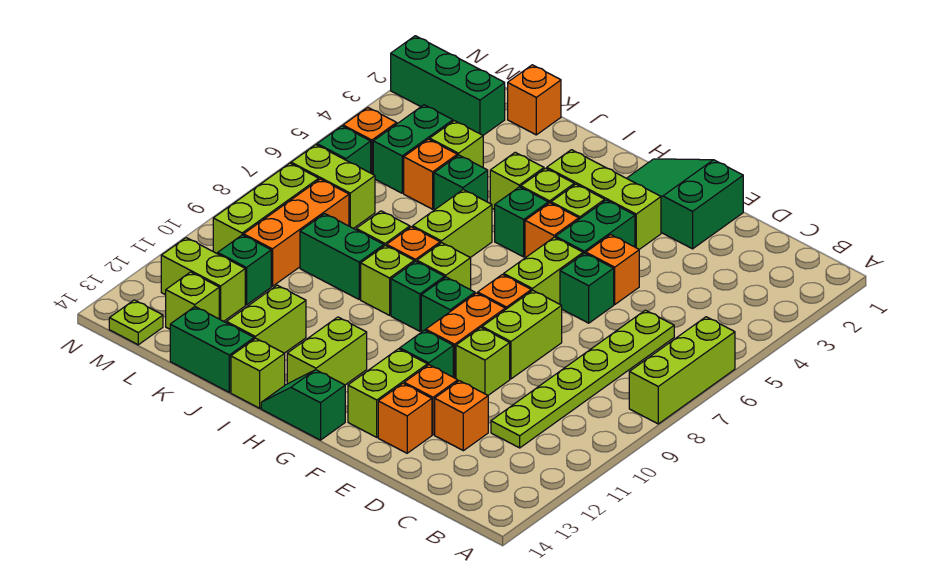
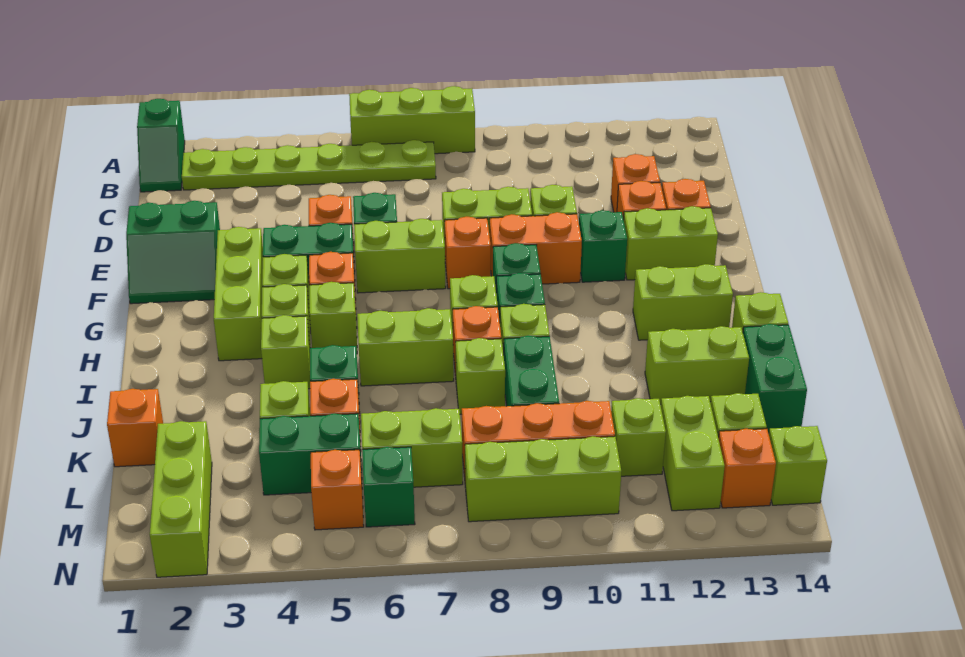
lime 1x6 plate [491,310,674,448] -> lime 1x6 plate moved to [182,140,436,190]
green 2x3 slope [627,159,743,249] -> green 2x2 slope [126,201,220,304]
green 1x2 slope [261,370,345,440] -> green 1x2 slope moved to [137,99,185,192]
green 1x1 brick [495,187,548,257] -> lime 1x1 brick [309,282,357,352]
green 1x3 brick [391,36,505,135] -> lime 1x3 brick [150,421,212,577]
lime 1x2 brick [291,145,375,228] -> lime 1x2 brick turned to [361,408,463,487]
green 1x1 brick [218,235,271,305] -> lime 1x1 brick [611,398,666,476]
none -> orange 1x1 brick [718,429,776,508]
lime 1x1 plate [109,300,163,345] -> lime 1x1 brick [769,426,827,505]

